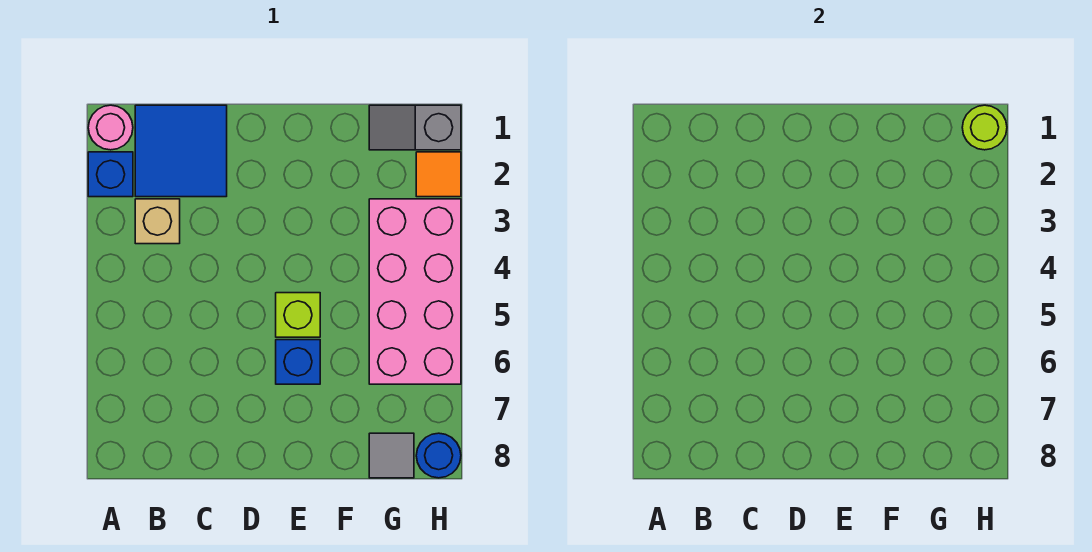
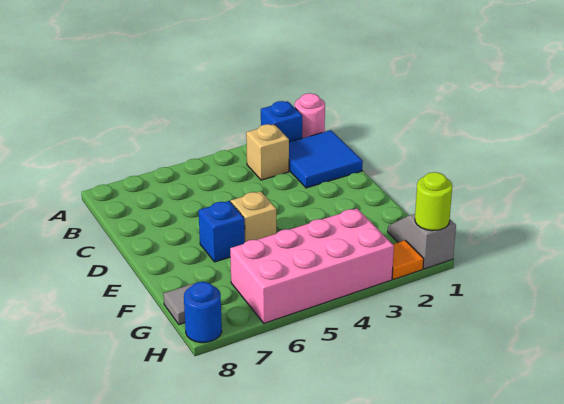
lime 1x1 brick [276,293,320,337] -> tan 1x1 brick [231,191,276,242]

